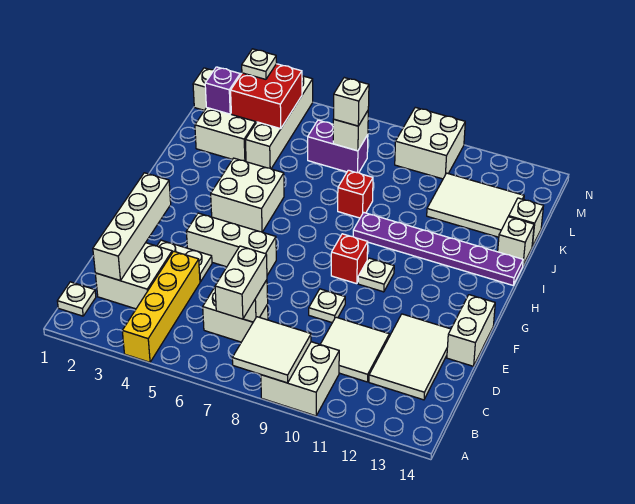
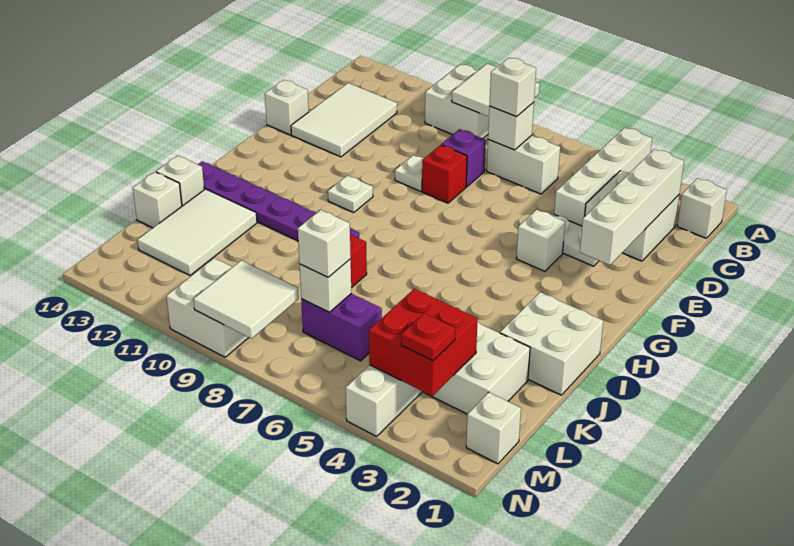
yellow 1x4 brick [122,251,200,362] -> white 1x4 brick [554,127,652,226]
white 1x1 plate [57,282,96,316] -> white 1x1 brick [677,178,727,238]
white 1x2 brick [215,246,267,319] -> white 1x1 brick [489,58,536,117]
white 2x2 tile [320,317,389,382] -> white 2x2 tile moved to [194,260,299,339]
white 1x2 brick [447,295,495,366] -> white 1x1 brick [265,80,309,135]
white 1x3 brick [186,213,276,275] -> white 1x1 brick [516,209,565,271]
red 1x1 brick [331,234,368,284] -> red 1x1 brick moved to [422,145,467,203]
white 2x2 brick [211,158,284,232] -> white 2x2 brick moved to [500,292,603,395]
white 2x3 tile [427,173,524,237] -> white 2x3 tile turned to [137,189,257,275]
purple 1x1 brick [205,67,240,114] -> purple 1x1 brick moved to [442,129,486,187]
white 1x1 plate [242,49,277,79] -> red 1x1 plate [401,313,456,361]

